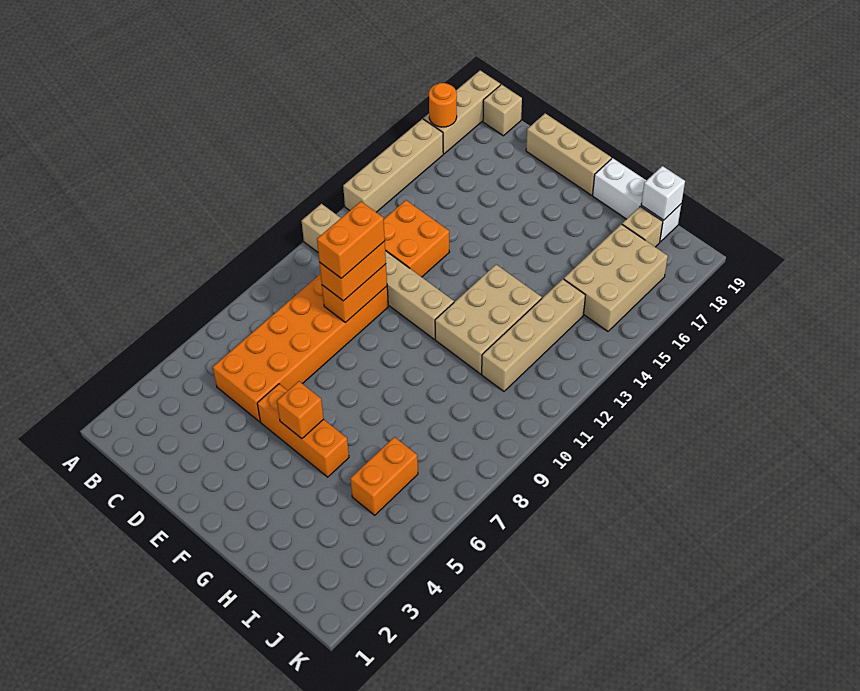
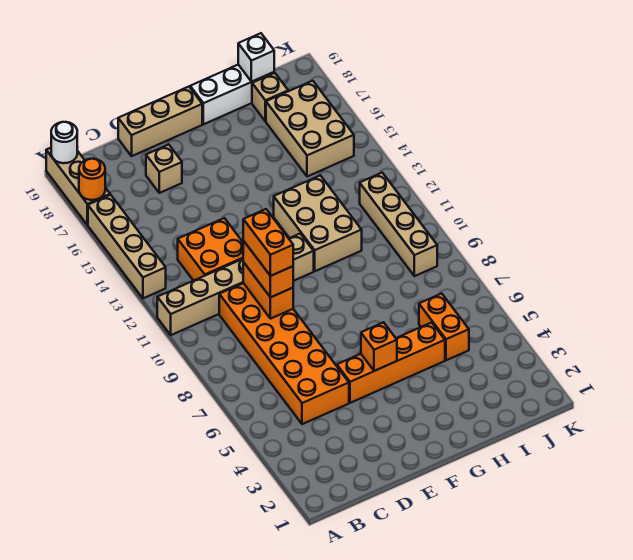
none -> white 1x1 round brick [51,122,77,163]
tan 1x1 brick [483,85,522,136] -> tan 1x1 brick moved to [146,145,182,193]
orange 1x3 brick [257,384,349,477] -> orange 1x4 brick [337,323,445,403]
tan 1x4 brick [482,279,585,391] -> tan 1x4 brick moved to [360,173,437,276]

